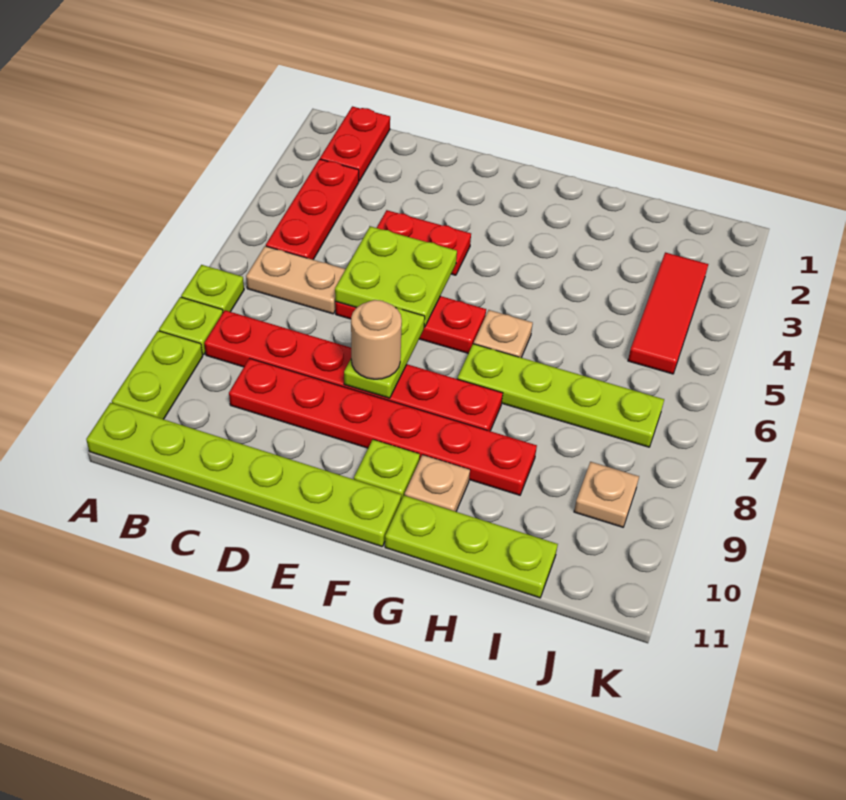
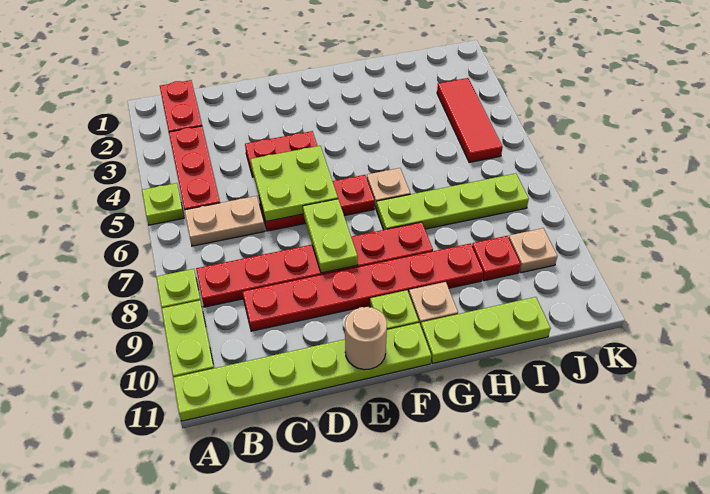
lime 1x1 plate [181,265,244,312] -> lime 1x1 plate moved to [142,183,184,225]
tan 1x1 round brick [351,300,402,379] -> tan 1x1 round brick moved to [345,307,387,370]
none -> red 1x1 plate [472,236,521,281]

